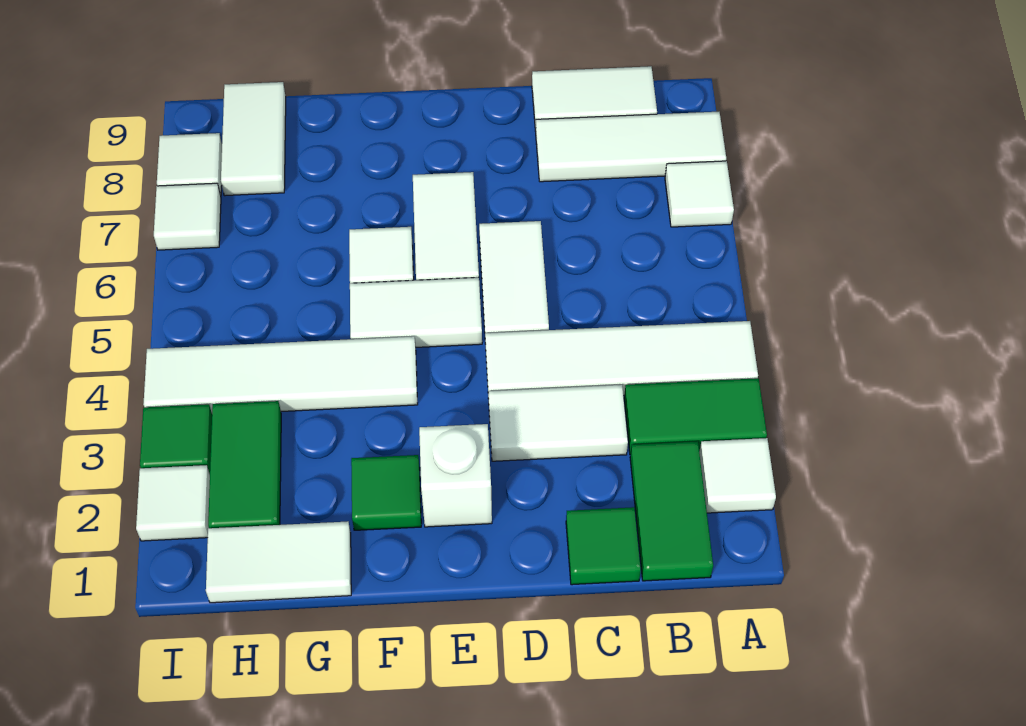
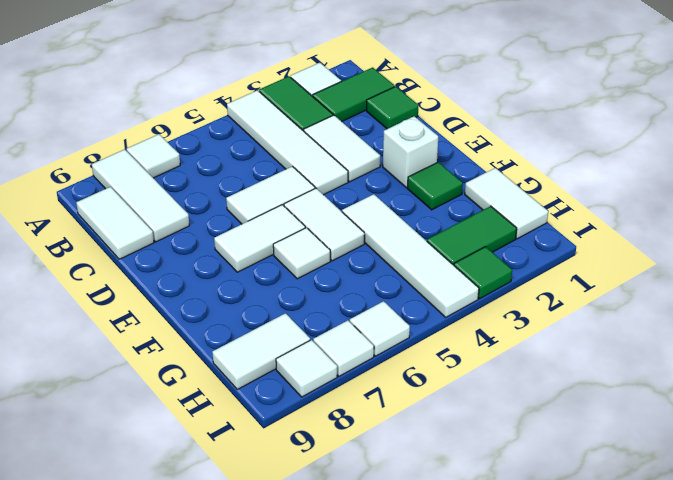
white 1x1 tile [136,465,210,541] -> white 1x1 tile moved to [350,301,410,356]

